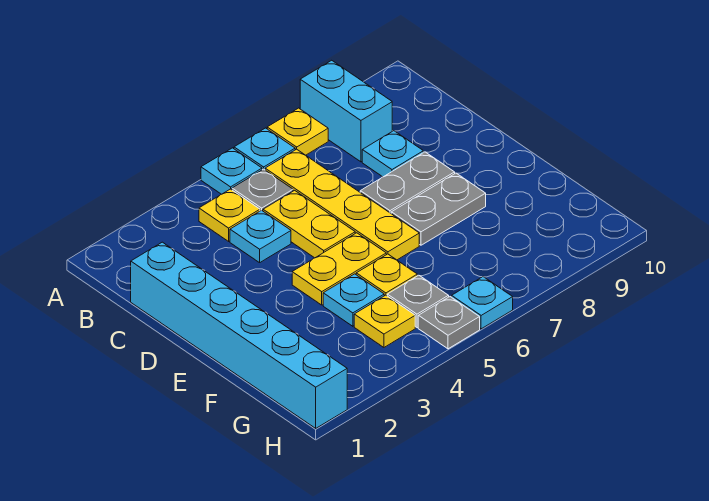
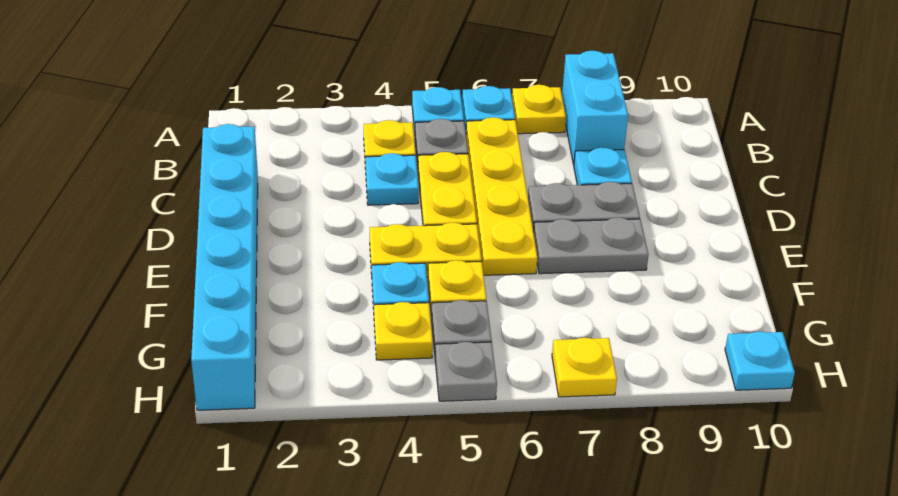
cyan 1x1 plate [452,277,513,329] -> cyan 1x1 plate moved to [725,332,795,390]
none -> yellow 1x1 plate [552,338,617,397]

